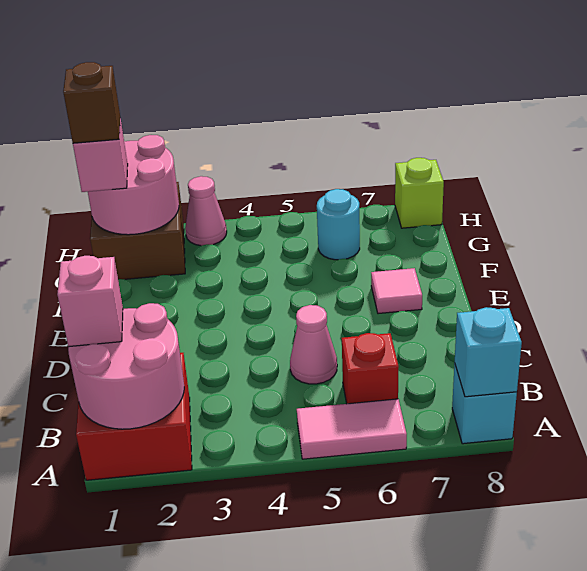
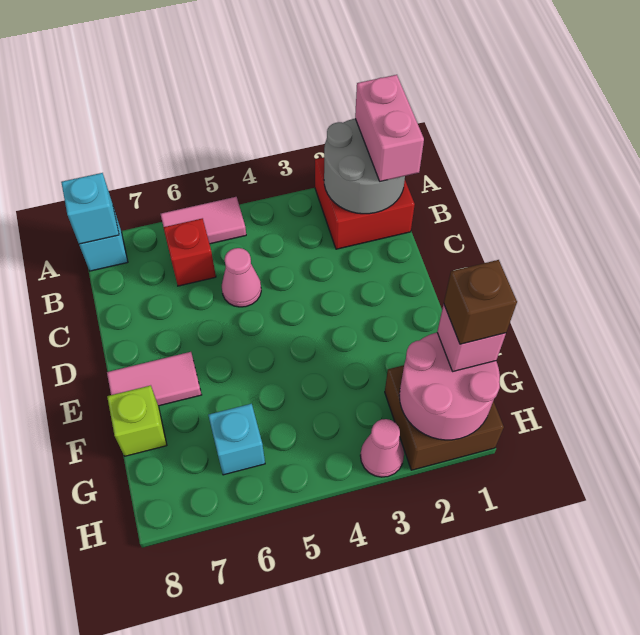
pink 2x2 round brick [68,303,184,429] -> grey 2x2 round brick [324,119,405,214]
pink 1x1 brick [57,256,123,347] -> pink 1x2 brick [355,75,424,182]
pink 1x1 tile [371,268,422,314] -> pink 1x2 tile [107,352,202,406]
cyan 1x1 round brick [317,189,360,260] -> cyan 1x1 brick [208,404,265,475]
lime 1x1 brick [395,158,444,228] -> lime 1x1 brick moved to [107,385,167,456]

